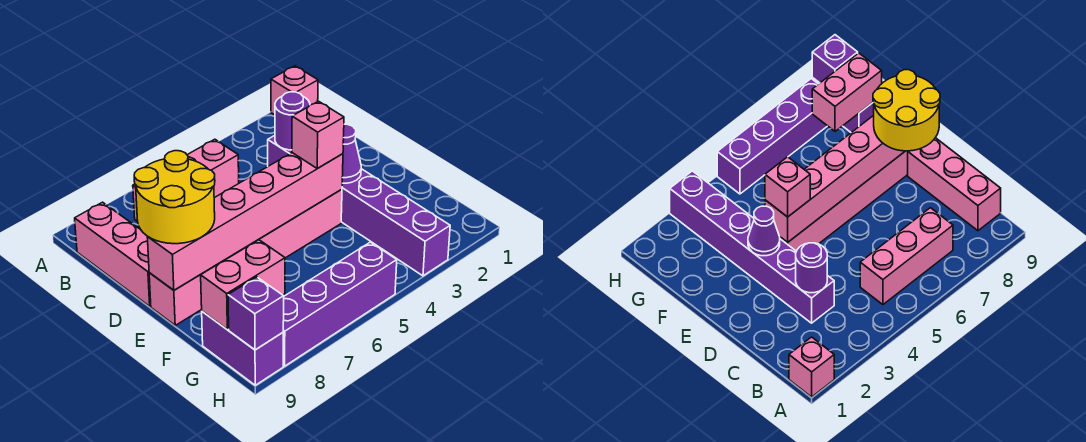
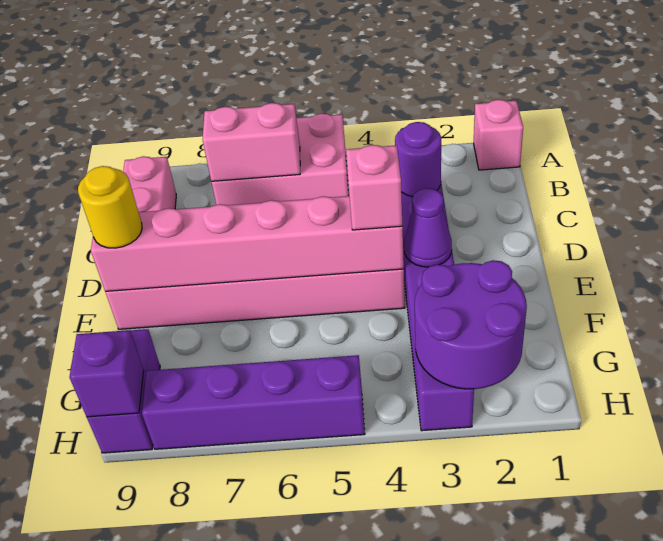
pink 1x3 brick [133,139,239,222] -> pink 2x3 brick [212,114,349,205]
yellow 2x2 round brick [134,151,215,244] -> yellow 1x1 round brick [78,166,142,248]
none -> purple 2x2 round brick [415,260,527,389]
pink 1x2 brick [201,240,285,329] -> pink 1x2 brick moved to [202,103,300,181]

